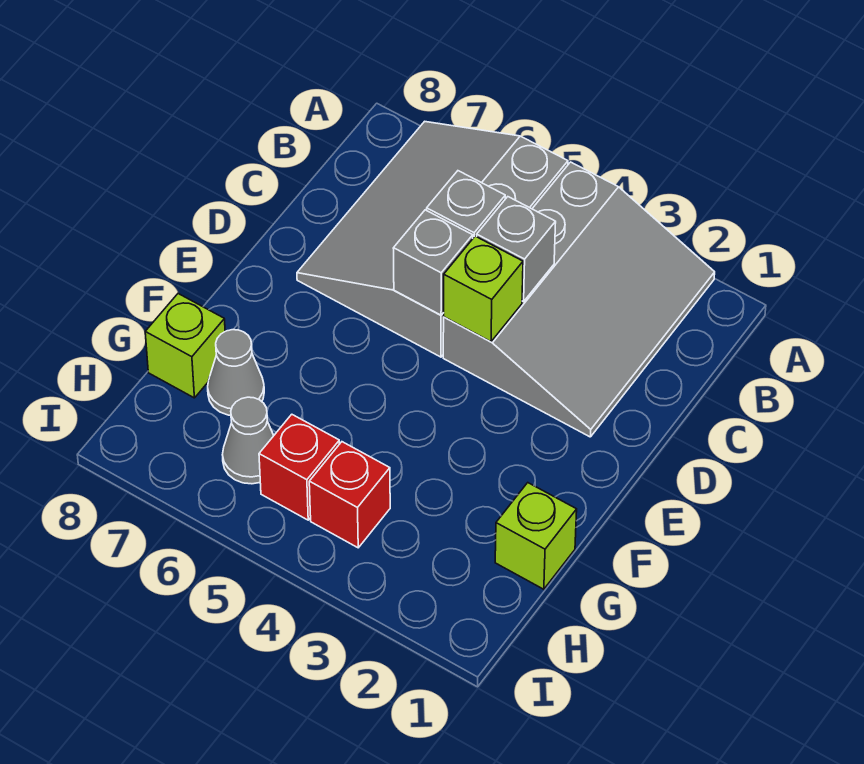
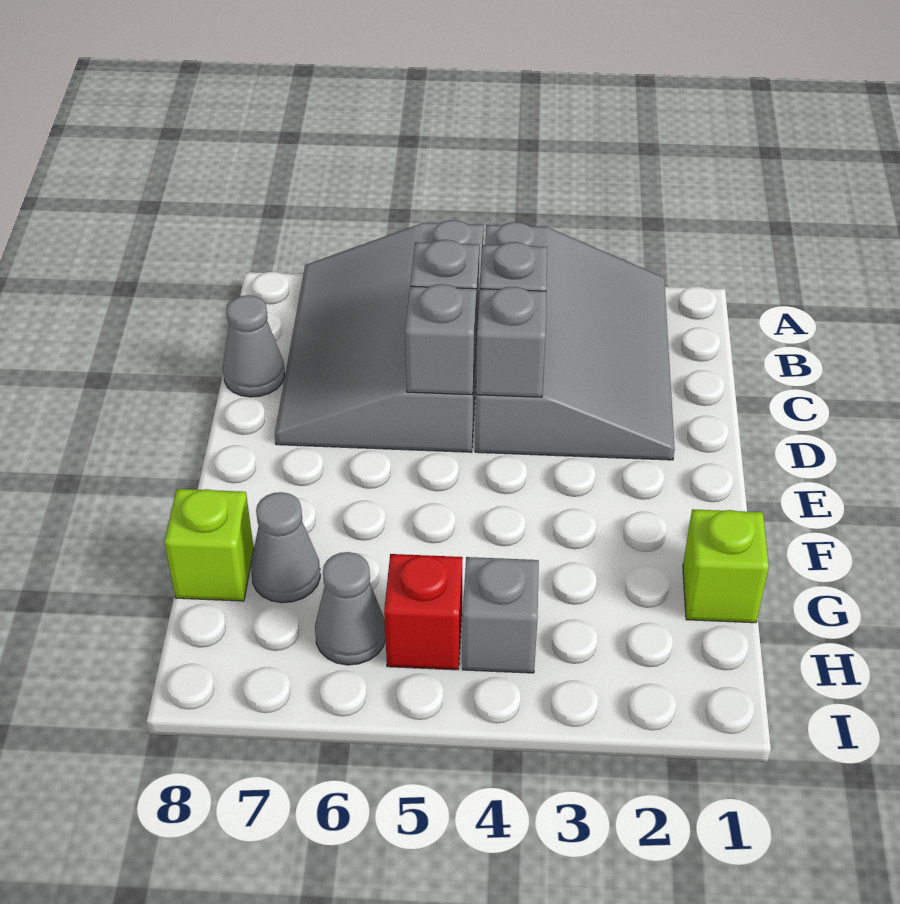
none -> grey 1x1 cone [223,295,285,397]
lime 1x1 brick [444,236,523,342] -> grey 1x1 brick [476,287,546,397]
red 1x1 brick [309,442,390,548] -> grey 1x1 brick [462,557,539,673]

